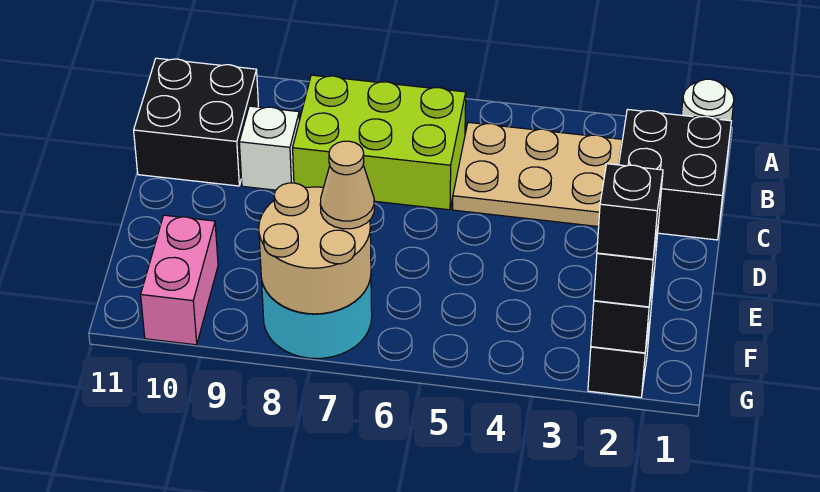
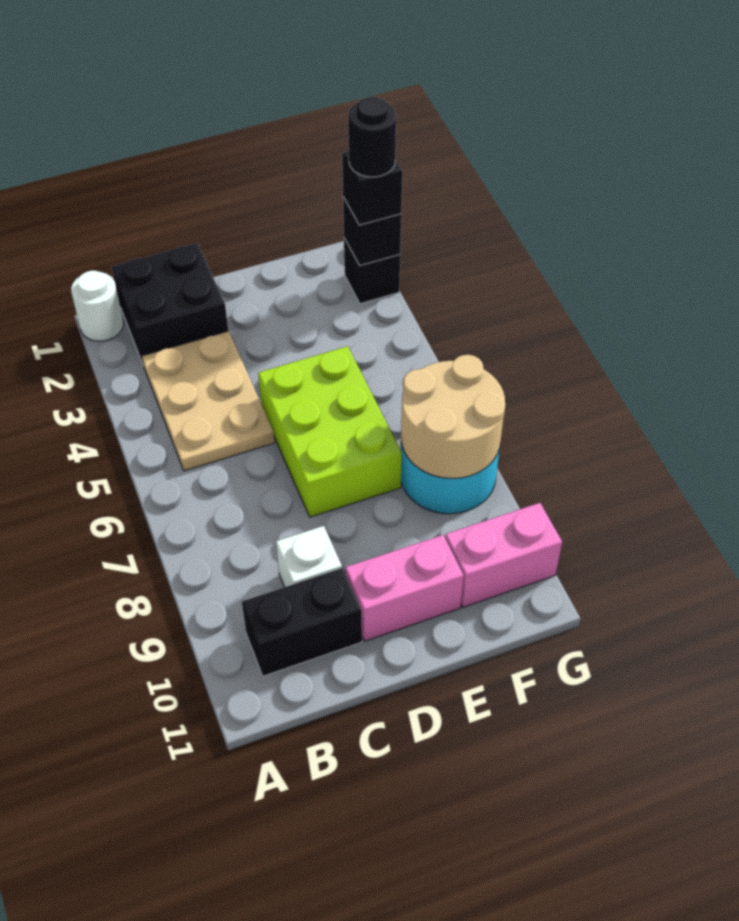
lime 2x3 brick [293,75,466,210] -> lime 2x3 brick moved to [258,346,402,517]
black 2x2 brick [134,58,258,186] -> black 1x2 brick [242,568,362,676]
none -> pink 1x2 brick [345,535,464,641]
tan 1x1 cone [320,141,374,229] -> none
black 1x1 brick [597,164,663,259] -> black 1x1 round brick [348,97,396,177]

